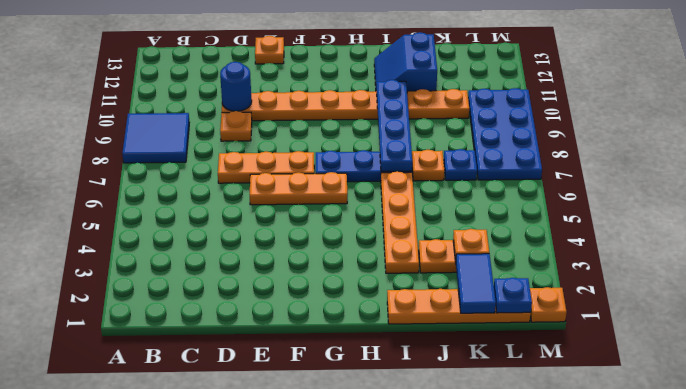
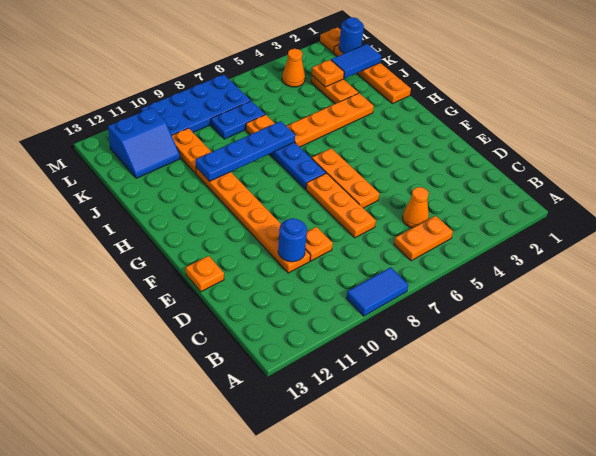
blue 2x2 tile [122,113,189,163] -> blue 1x2 tile [347,267,408,316]
none -> orange 1x2 plate [394,216,453,261]
none -> orange 1x1 cone [403,187,429,228]
blue 2x2 slope [374,32,437,91] -> blue 2x2 slope moved to [108,108,180,178]
blue 1x1 plate [444,149,477,180] -> blue 1x2 plate [211,101,265,139]
blue 1x1 plate [494,278,532,313] -> blue 1x1 round brick [339,17,364,53]
none -> orange 1x1 cone [282,49,305,87]

